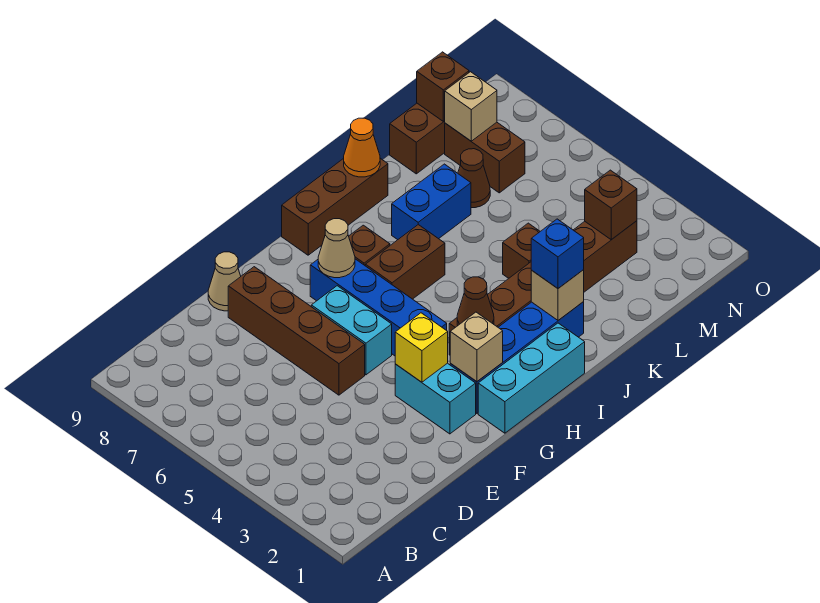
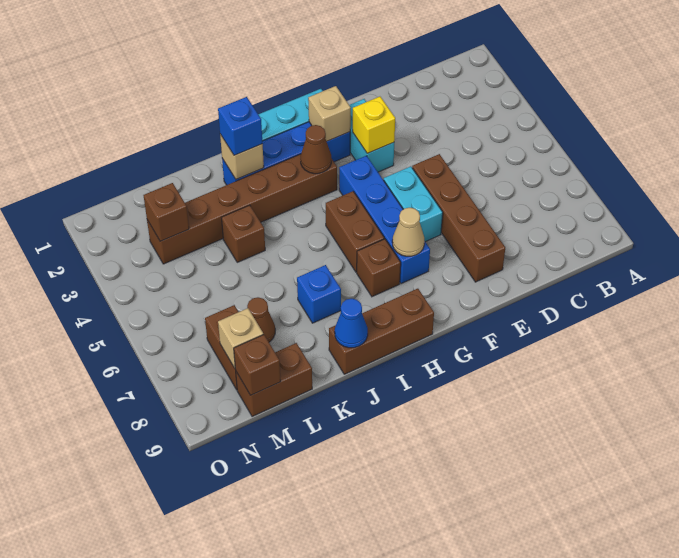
tan 1x1 cone [208,252,241,311] -> none
brown 1x2 brick [365,225,445,299] -> brown 1x2 brick turned to [326,191,384,272]
blue 1x2 brick [392,164,471,240] -> blue 1x1 brick [297,265,341,323]
orange 1x1 cone [344,118,380,177] -> blue 1x1 cone [335,299,368,348]

